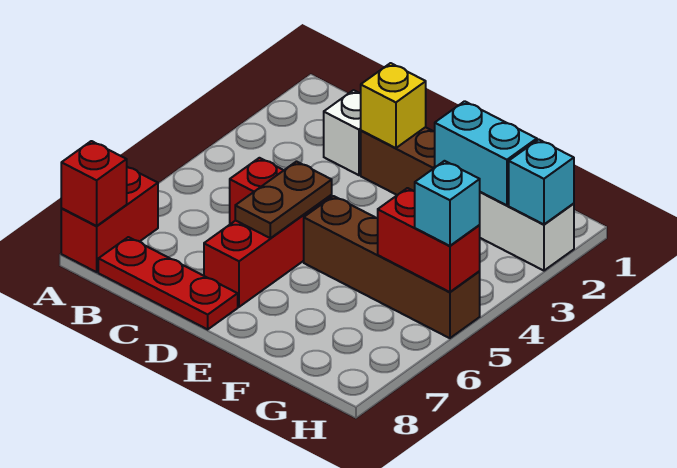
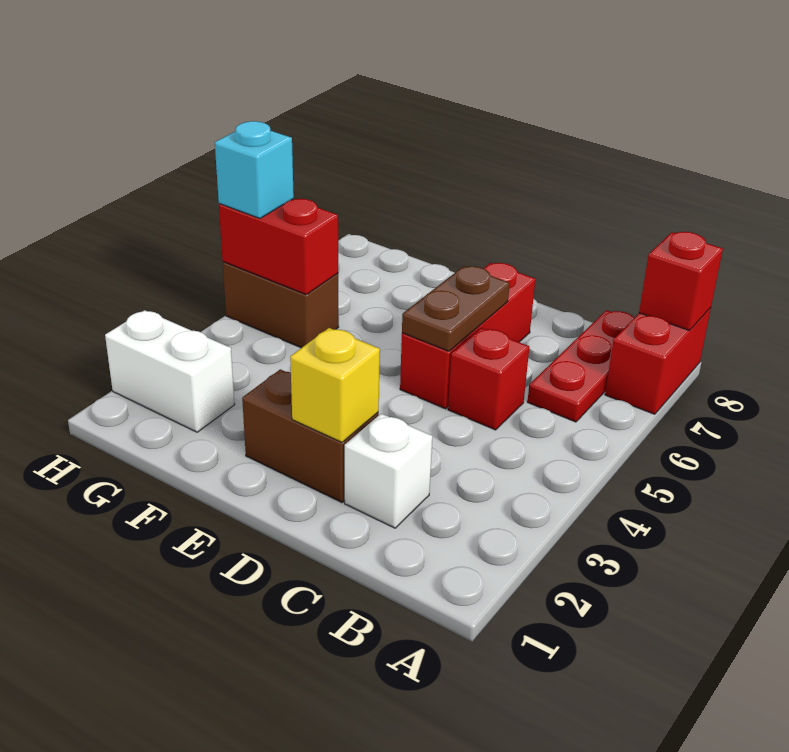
red 1x3 plate [98,237,238,329] -> red 1x3 plate turned to [527,310,634,422]
brown 1x4 brick [304,196,480,338] -> brown 1x2 brick [223,262,339,348]
cyan 1x2 brick [435,101,537,206] -> none
cyan 1x1 brick [509,139,574,224] -> none

